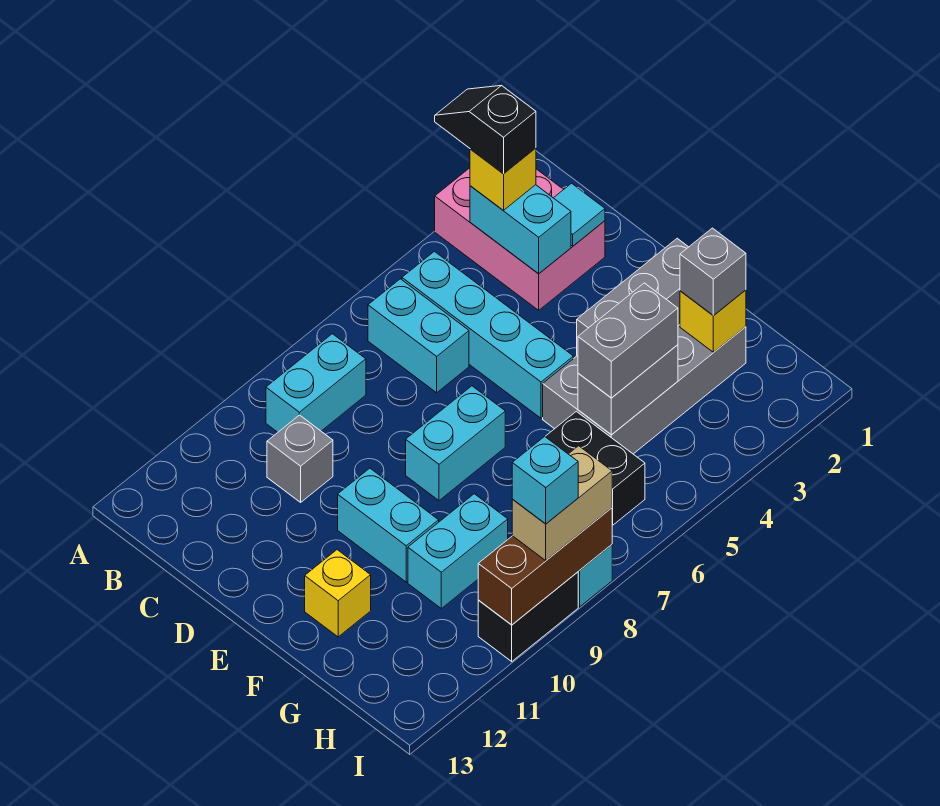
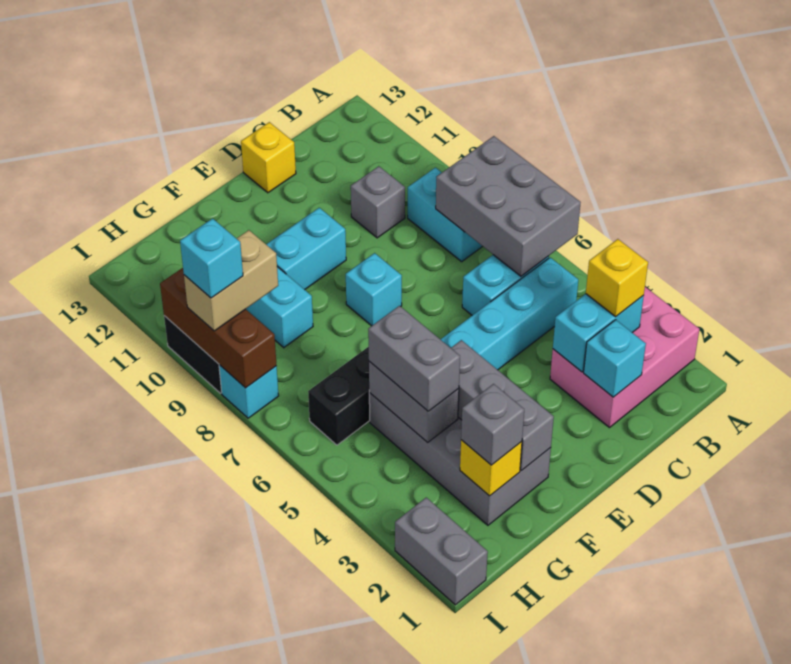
black 1x2 slope [435,85,536,174] -> none
none -> grey 2x3 brick [436,136,581,276]
cyan 1x1 tile [554,183,605,246] -> cyan 1x1 brick [584,320,646,397]
cyan 1x2 brick [406,386,505,501] -> cyan 1x1 brick [346,253,402,326]
yellow 1x1 brick [305,550,371,637] -> yellow 1x1 brick moved to [241,122,296,193]
none -> grey 1x2 brick [395,498,488,605]
tan 1x2 brick [512,446,612,561] -> tan 1x2 brick turned to [184,230,278,331]

